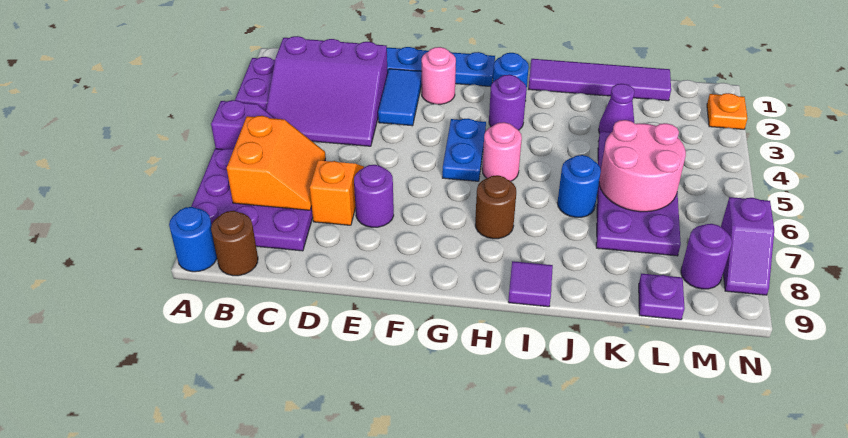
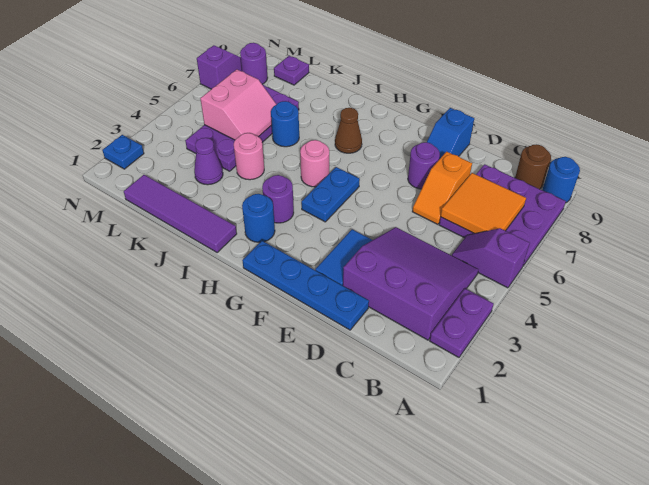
orange 2x2 slope [227,116,326,210] -> orange 2x2 tile [441,173,526,234]
none -> blue 1x2 slope [427,108,474,159]
pink 1x1 round brick [422,47,456,104] -> pink 1x1 round brick moved to [234,133,264,180]
brown 1x1 round brick [475,175,516,239] -> brown 1x1 cone [335,108,362,153]
purple 1x1 tile [508,261,553,307] -> none
pink 2x2 round brick [599,120,686,212] -> pink 2x2 slope [200,70,277,140]
orange 1x1 plate [707,93,748,129] -> blue 1x1 plate [102,135,144,169]

